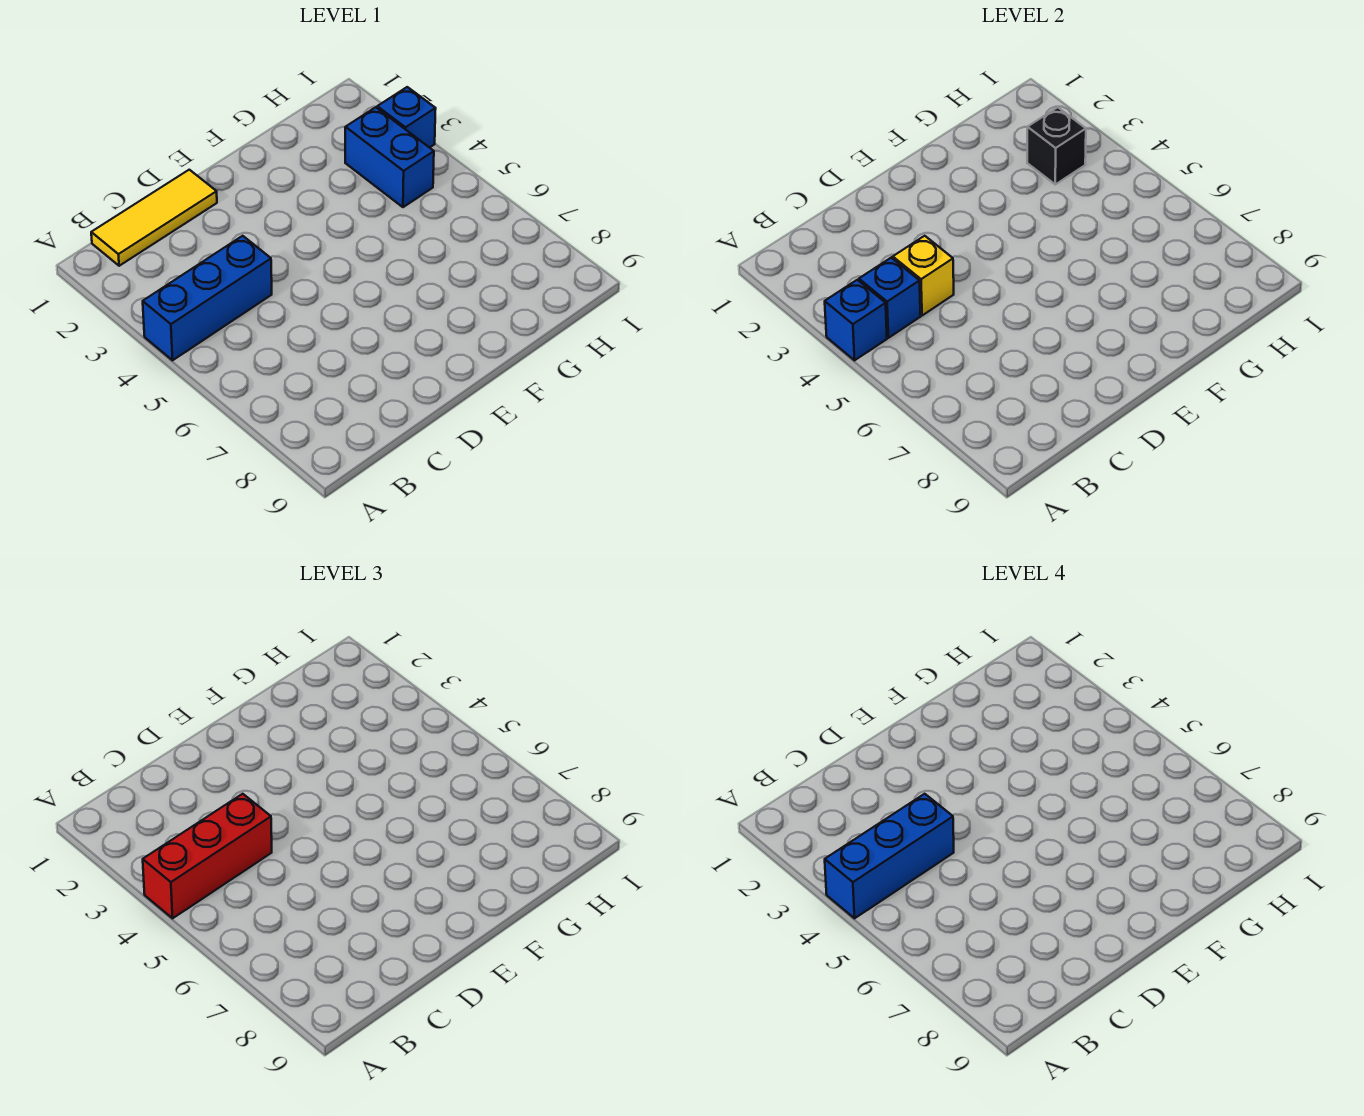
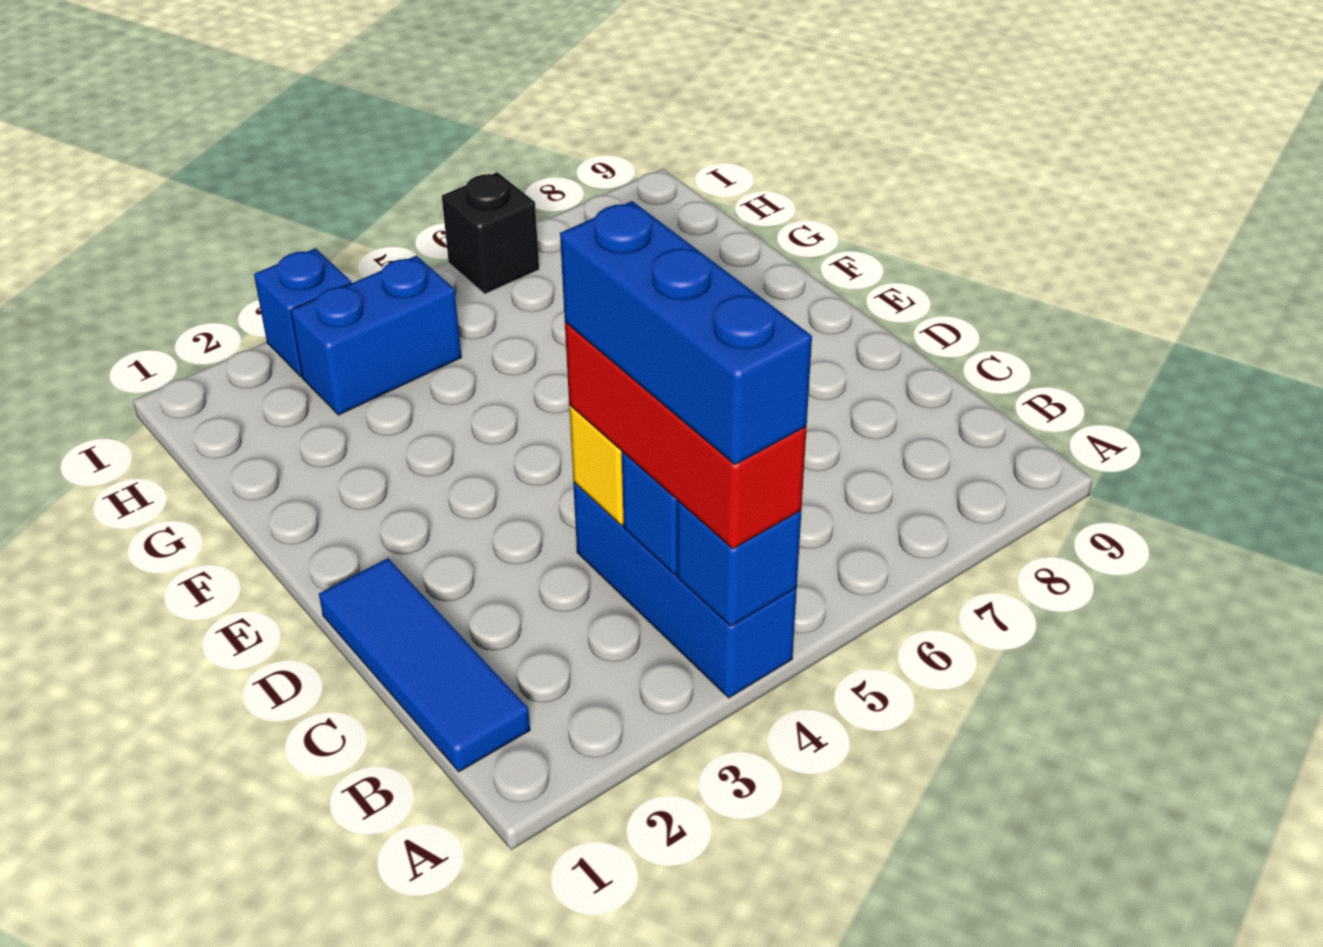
yellow 1x3 tile [91,170,217,266] -> blue 1x3 tile [319,558,530,772]
black 1x1 brick [1027,107,1086,184] -> black 1x1 brick moved to [442,172,539,294]

